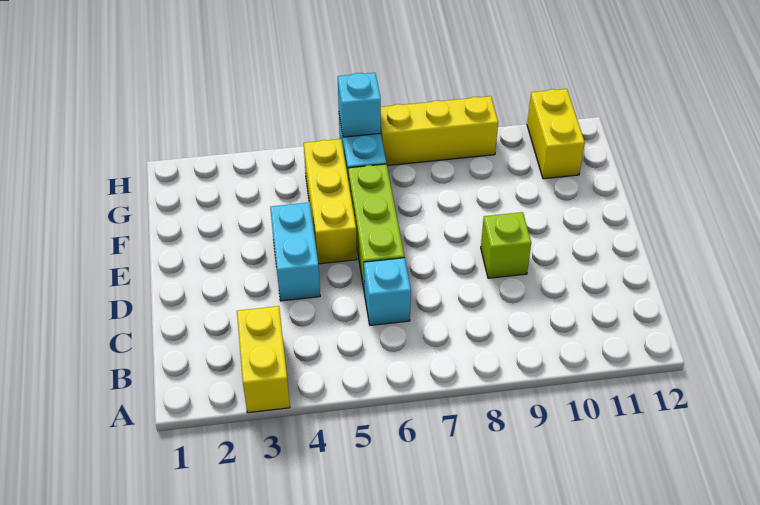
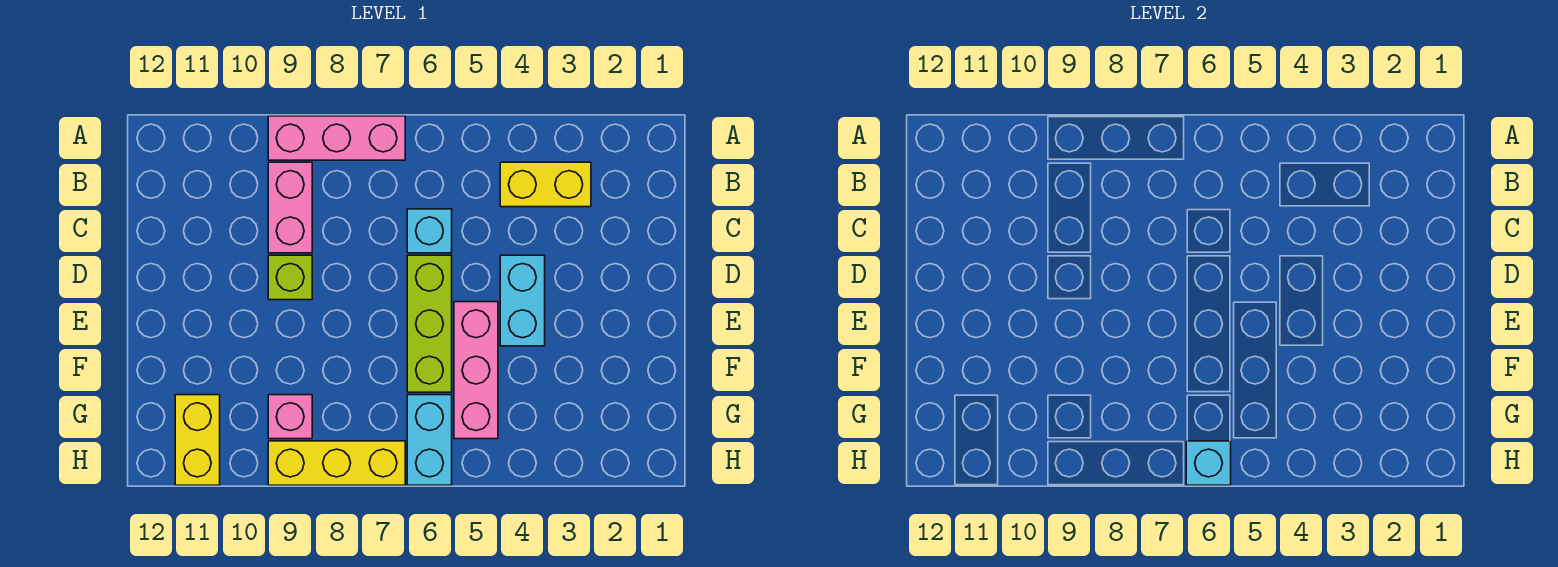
yellow 1x2 brick [237,306,290,413] -> yellow 1x2 brick turned to [500,162,591,207]
none -> pink 1x3 brick [268,116,405,160]
none -> pink 1x2 brick [268,162,312,253]
yellow 1x3 brick [304,139,357,264] -> pink 1x3 brick [454,302,498,439]
none -> pink 1x1 brick [268,395,312,439]

